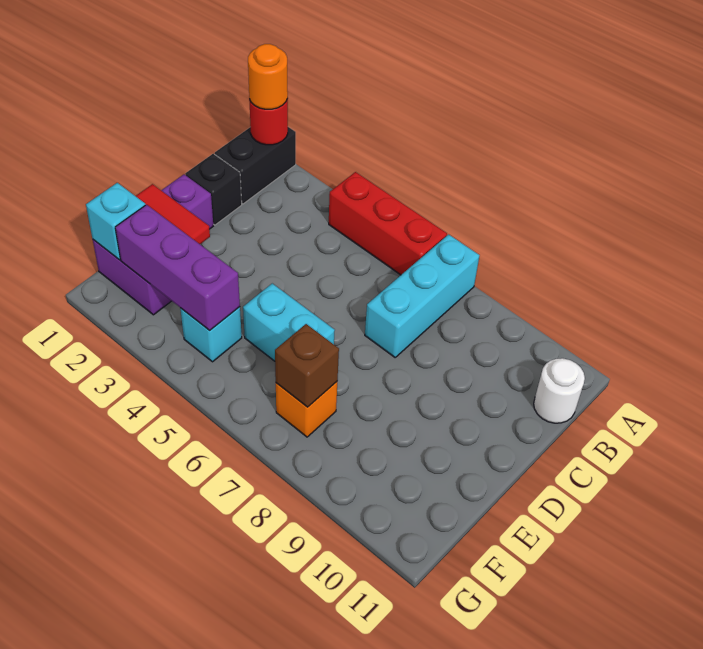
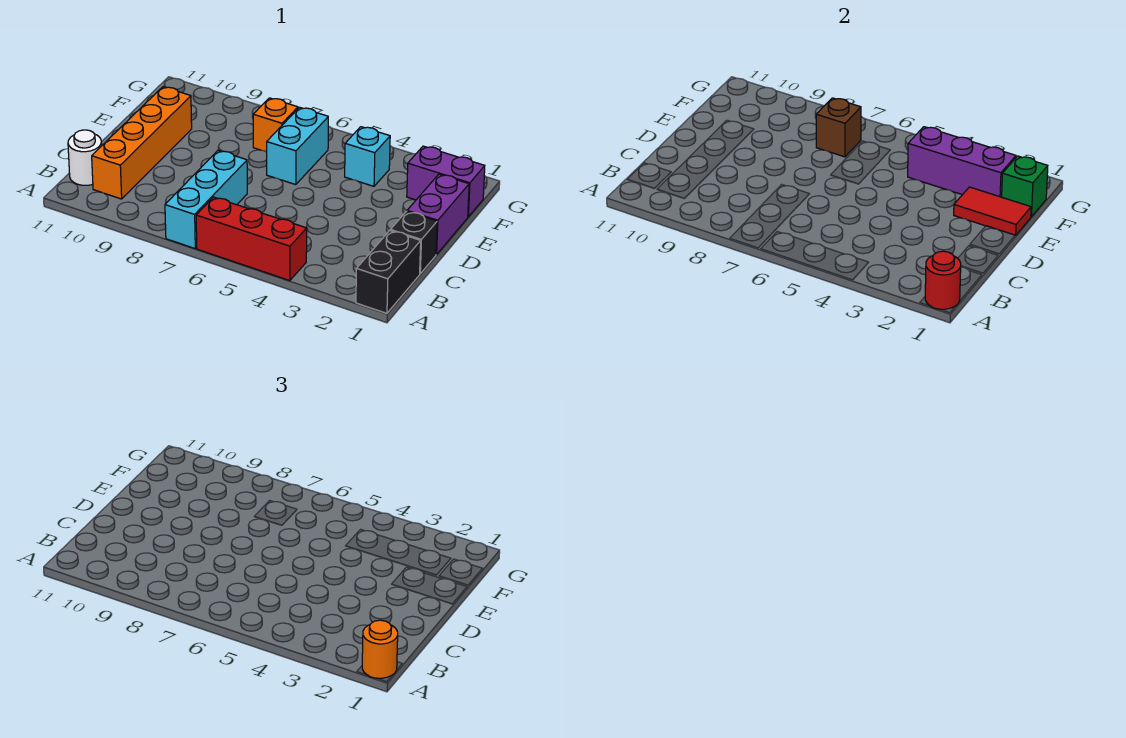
none -> orange 1x4 brick [92,87,192,199]
cyan 1x2 brick [243,283,335,361] -> cyan 1x2 brick turned to [267,107,328,185]
cyan 1x1 brick [86,183,145,260] -> green 1x1 brick [1002,156,1048,217]

